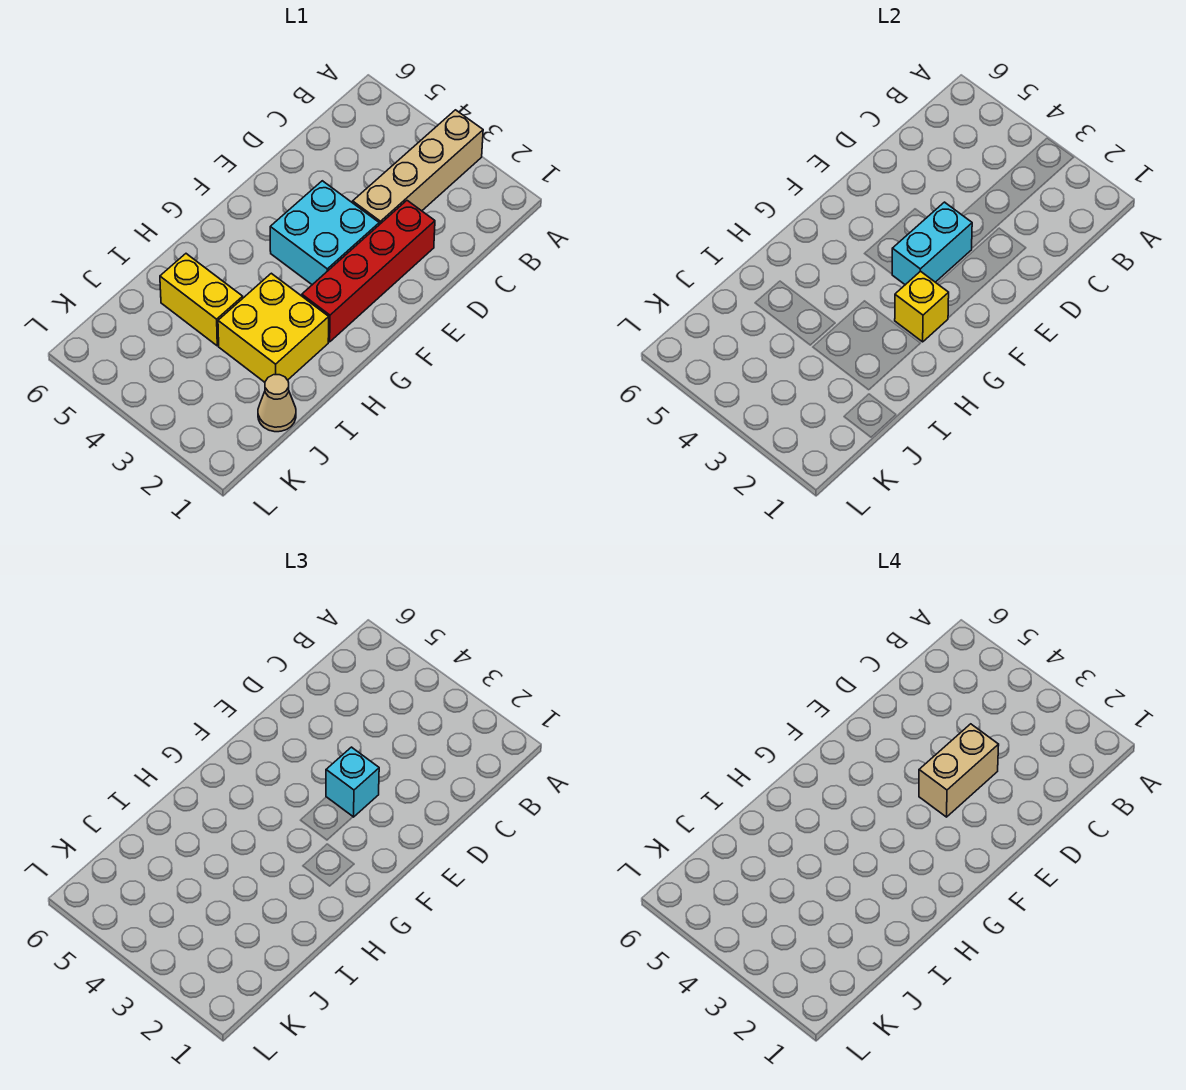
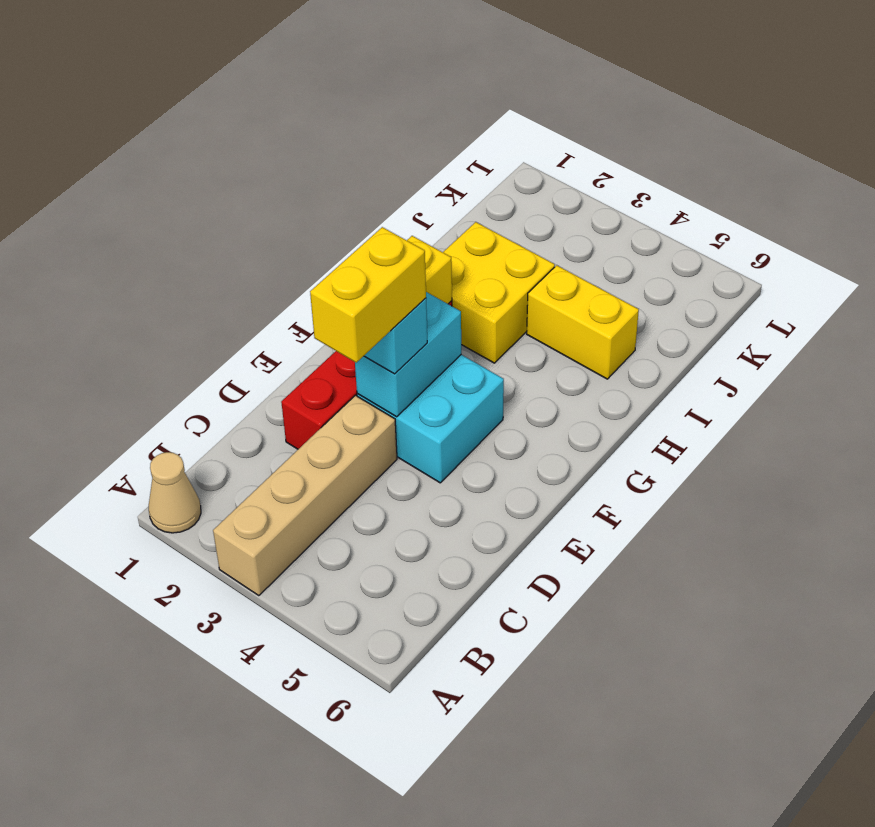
tan 1x2 brick [919,724,999,817] -> yellow 1x2 brick [310,227,426,362]
tan 1x1 cone [258,375,296,432] -> tan 1x1 cone moved to [149,452,201,533]

